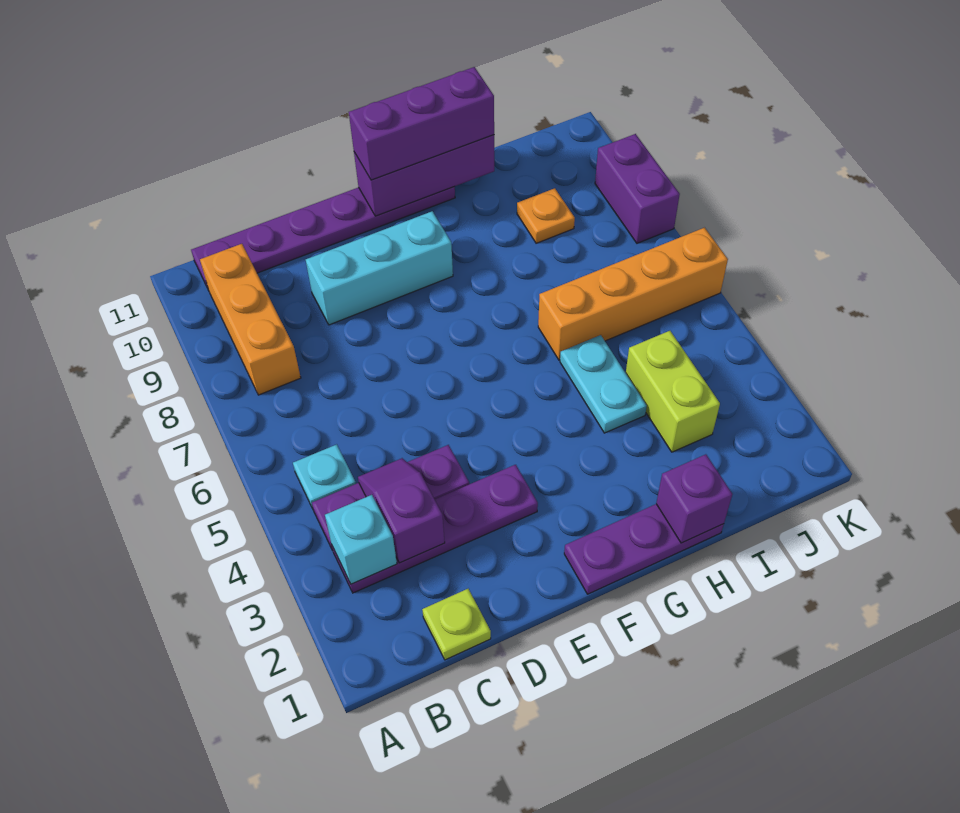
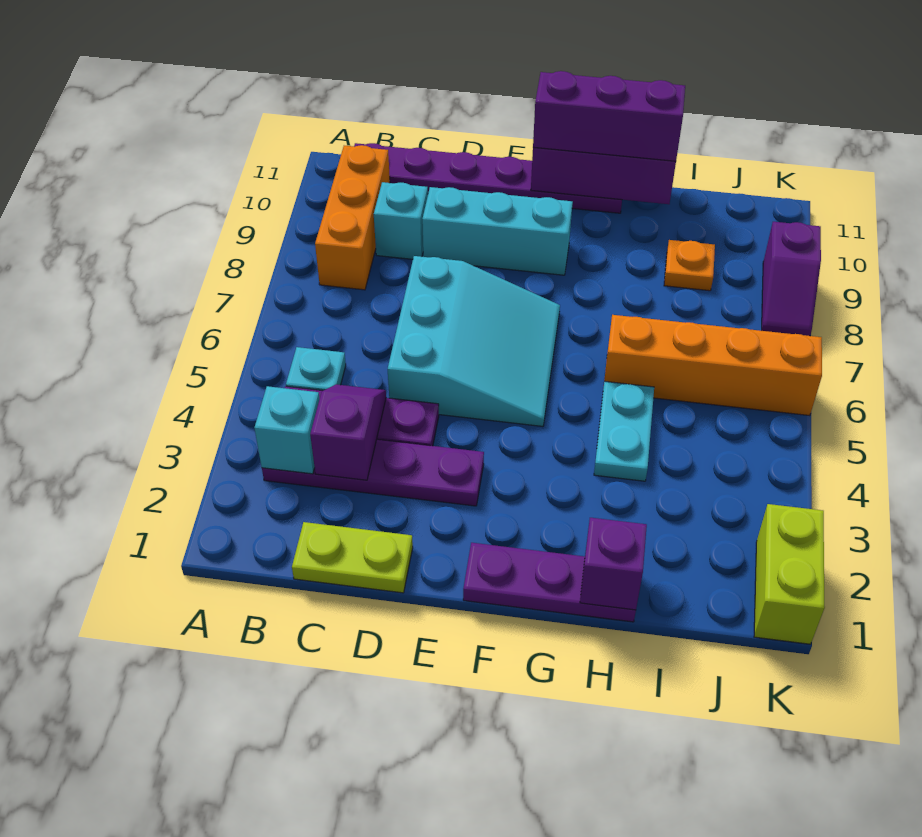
lime 1x1 plate [422,589,491,660] -> lime 1x2 plate [292,522,413,593]
none -> cyan 1x1 brick [374,182,428,259]
none -> cyan 3x3 slope [388,256,560,426]
lime 1x2 brick [626,331,720,452] -> lime 1x2 brick moved to [754,504,825,644]
purple 1x2 brick [595,134,680,243] -> purple 1x2 slope [762,222,821,336]

